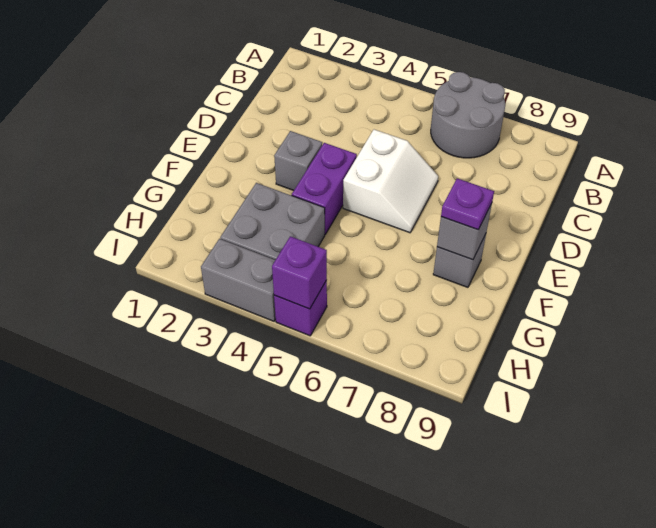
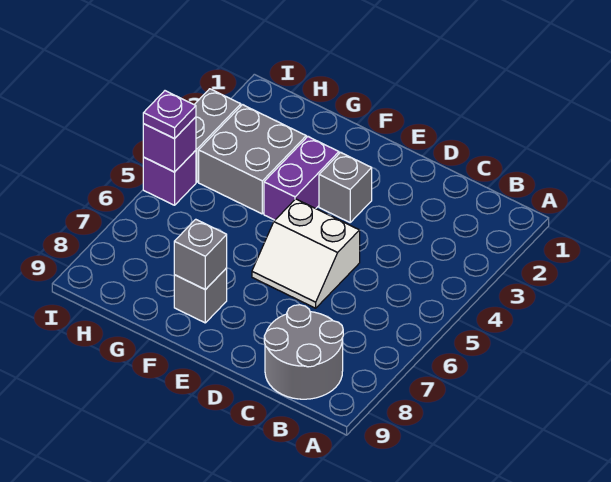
grey 2x2 round brick [431,72,505,158] -> grey 2x2 round brick moved to [264,305,343,399]
purple 1x2 brick [292,143,357,234] -> purple 1x2 brick turned to [264,137,339,220]
purple 1x1 plate [441,178,494,230] -> purple 1x1 plate moved to [143,91,196,139]

